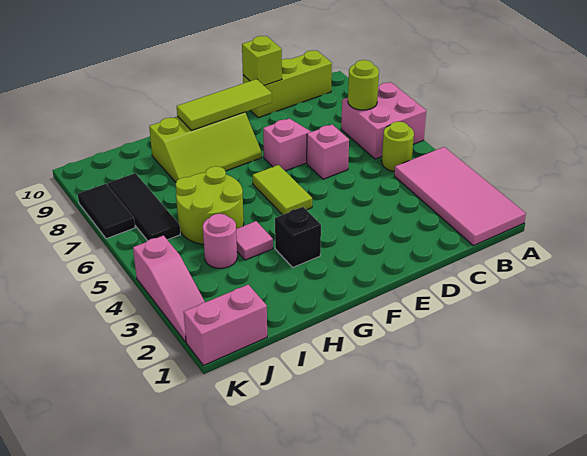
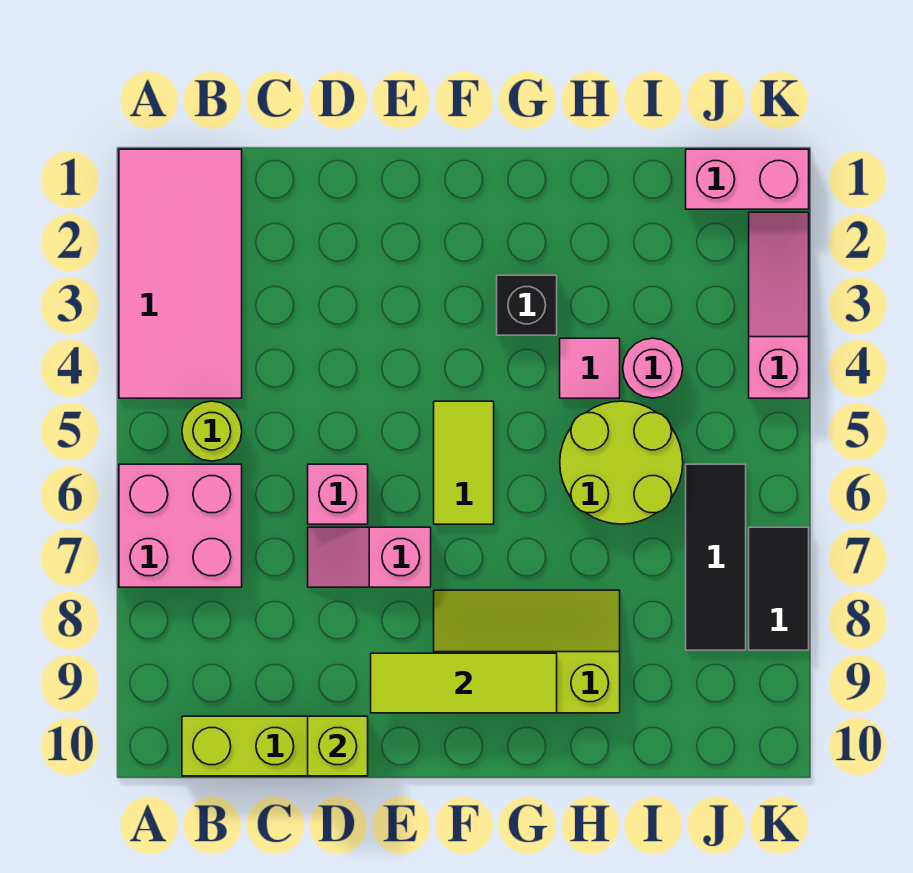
lime 1x1 round brick [348,60,379,110] -> none

